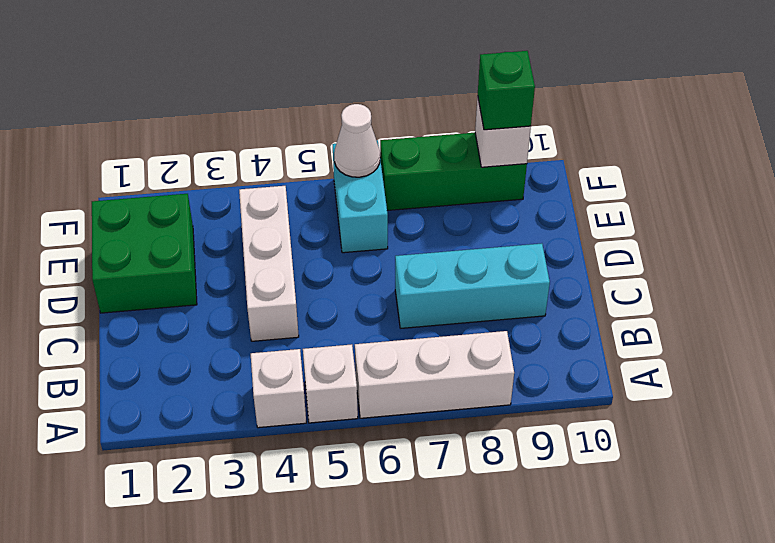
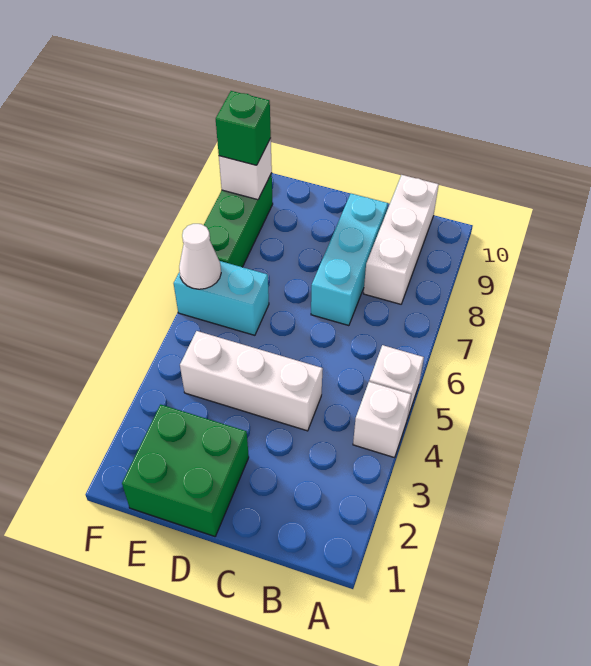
white 1x3 brick [355,331,514,418] -> white 1x3 brick moved to [364,175,439,304]

